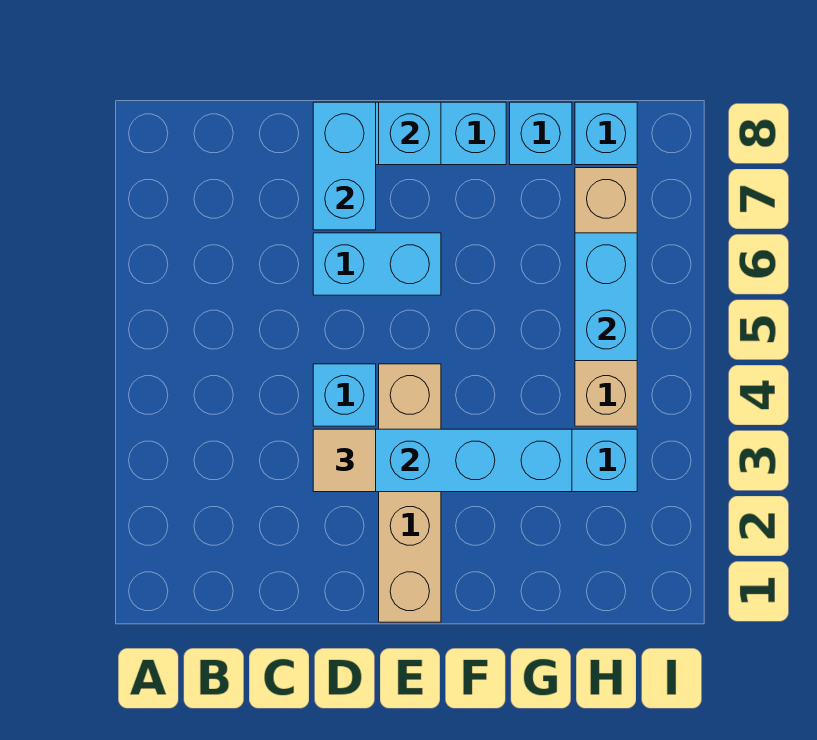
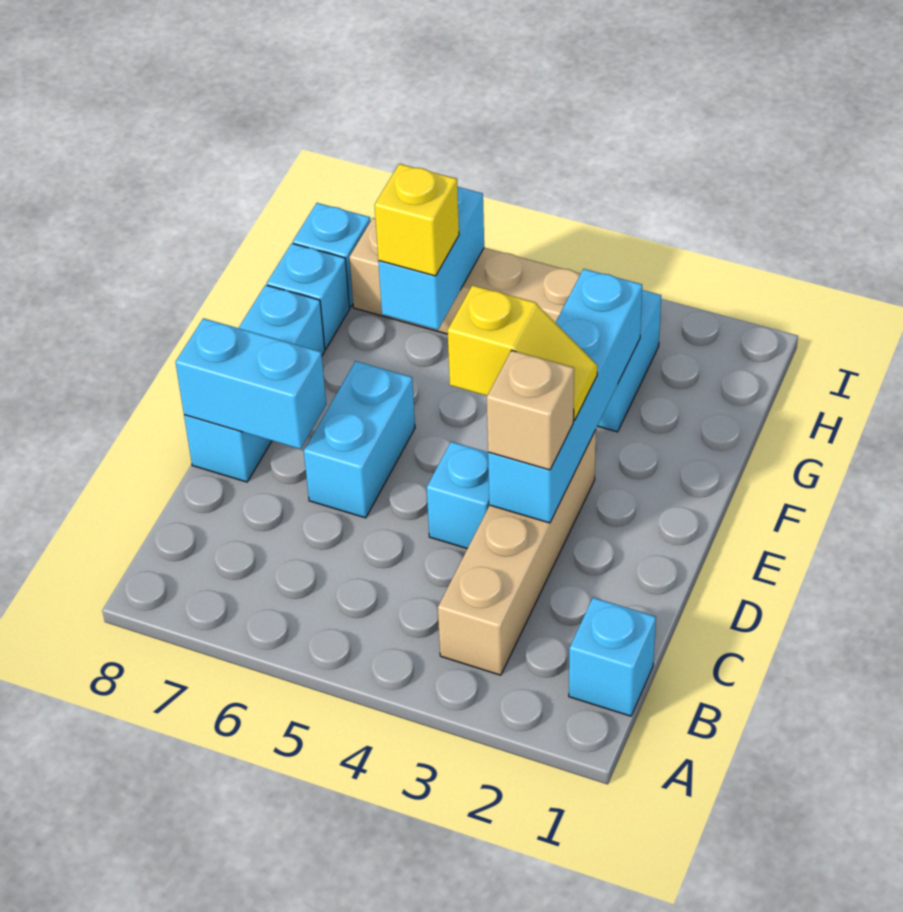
tan 1x1 tile [313,429,376,492] -> tan 1x1 brick [487,350,574,470]
tan 1x4 brick [379,364,441,622] -> tan 1x4 brick turned to [438,430,596,675]
none -> yellow 1x2 slope [448,285,597,421]
cyan 1x1 brick [379,102,441,165] -> cyan 1x1 brick moved to [569,598,656,716]
none -> yellow 1x1 brick [375,164,459,276]
cyan 1x2 brick [575,233,637,361] -> cyan 1x2 brick turned to [378,187,484,330]

